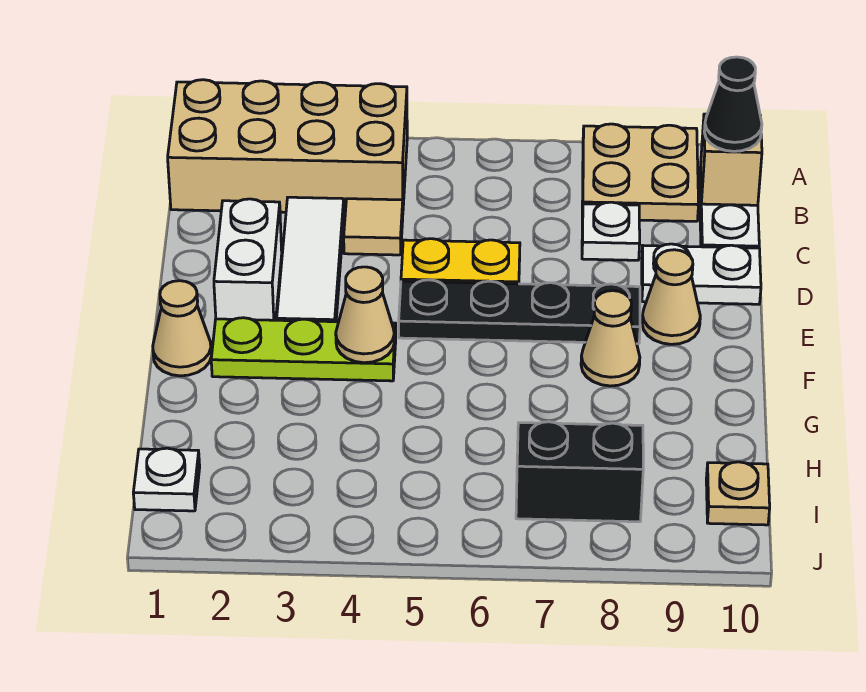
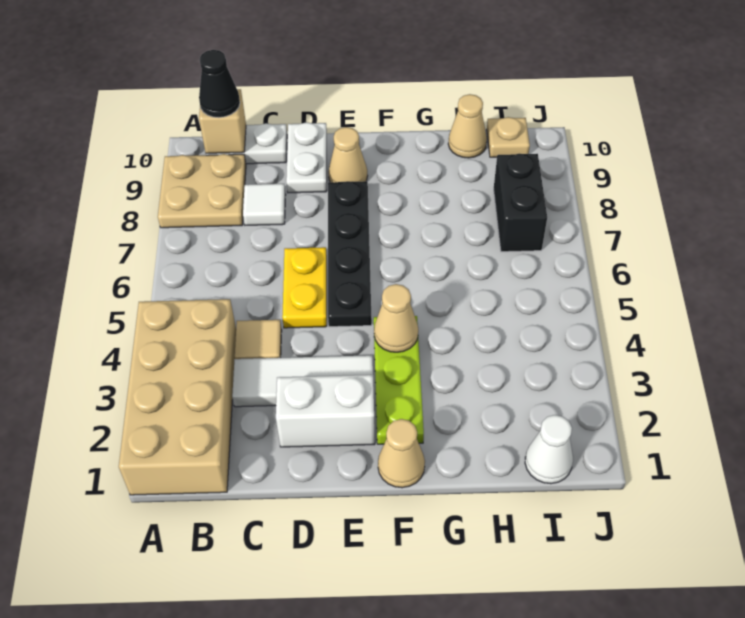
white 1x1 plate [582,202,640,260] -> white 1x1 tile [243,184,286,225]
tan 1x1 cone [581,291,640,386] -> tan 1x1 cone moved to [448,94,487,158]
white 1x1 plate [133,448,200,511] -> white 1x1 cone [525,415,573,484]

